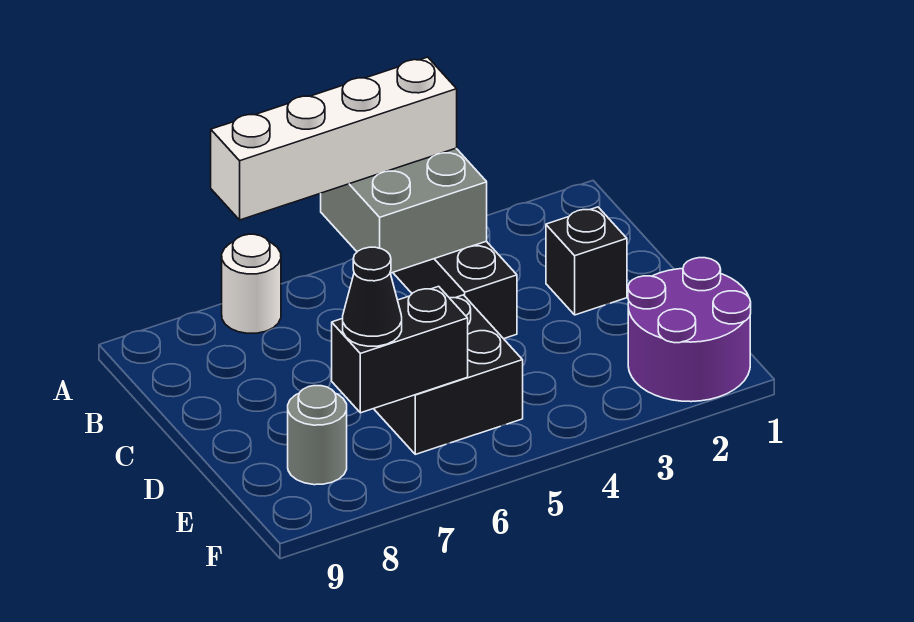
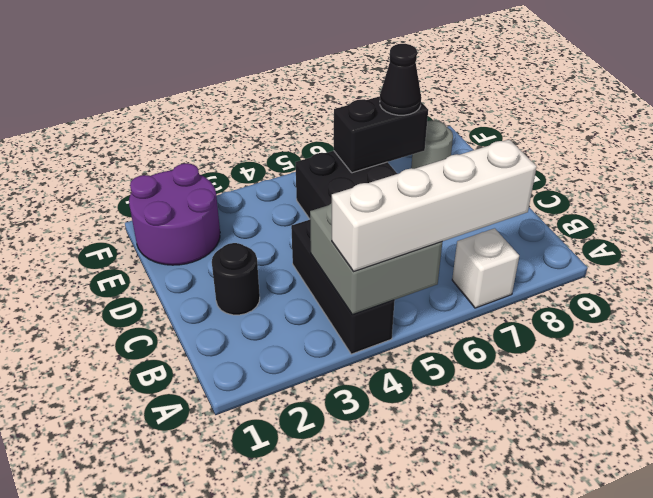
white 1x1 round brick [222,234,281,333] -> white 1x1 brick [452,228,519,308]
black 1x1 brick [546,207,627,315] -> black 1x1 round brick [212,243,260,315]

